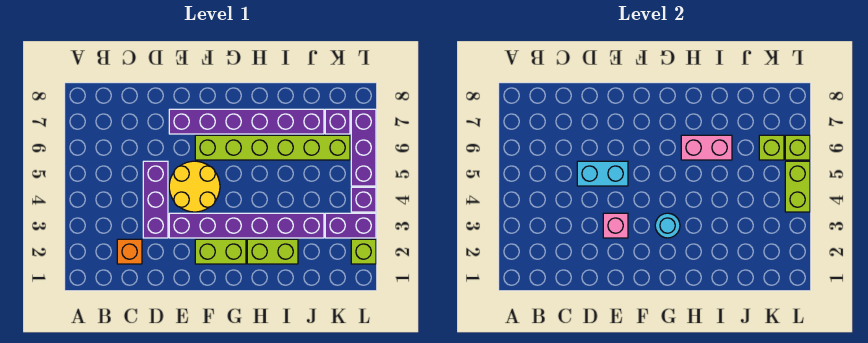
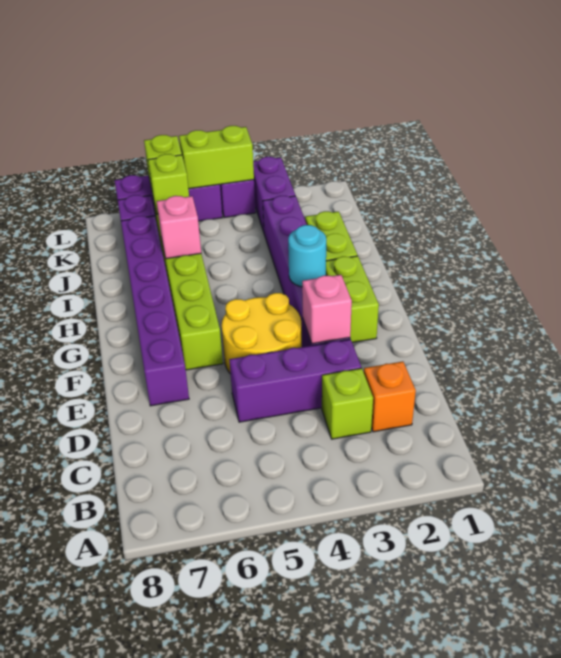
cyan 1x2 brick [577,161,628,186] -> none
pink 1x2 brick [681,135,732,160] -> pink 1x1 brick [157,196,201,259]
lime 1x1 brick [351,239,376,264] -> lime 1x1 brick moved to [322,368,373,439]

